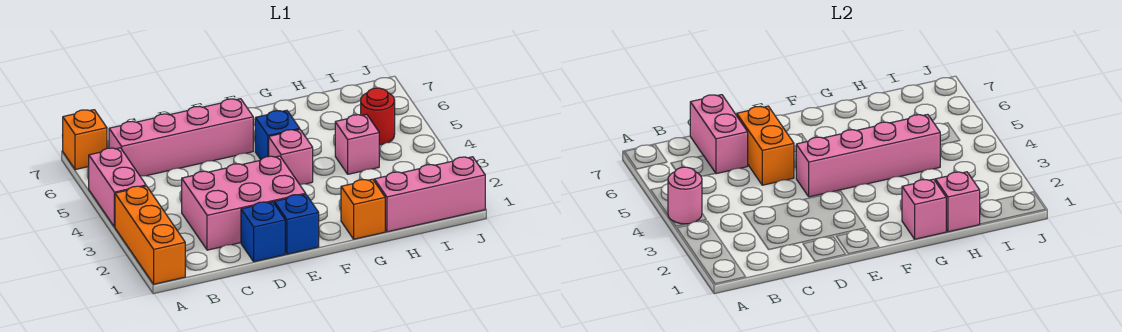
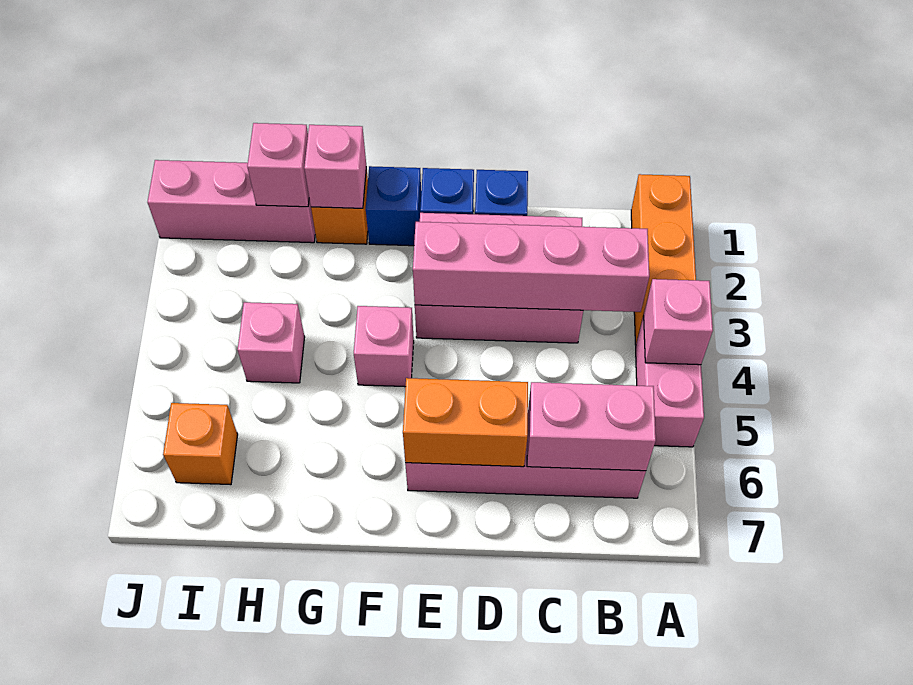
pink 1x1 round brick [668,167,702,224] -> pink 1x1 brick [644,279,713,365]
orange 1x1 brick [63,110,107,170] -> orange 1x1 brick moved to [163,403,238,485]
pink 1x2 brick [690,95,748,174] -> pink 1x2 brick turned to [527,382,656,471]
orange 1x2 brick [737,106,794,185] -> orange 1x2 brick turned to [403,378,528,467]
pink 1x4 brick [796,114,940,197] -> pink 1x4 brick moved to [413,222,649,312]
blue 1x1 brick [255,110,300,160] -> blue 1x1 brick moved to [366,166,421,246]
red 1x1 round brick [361,88,395,145] -> none

